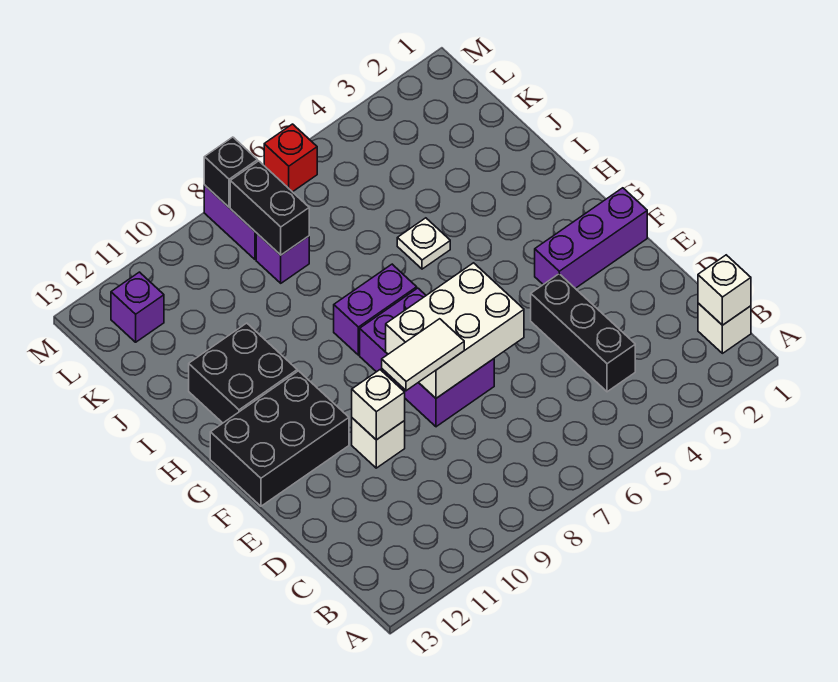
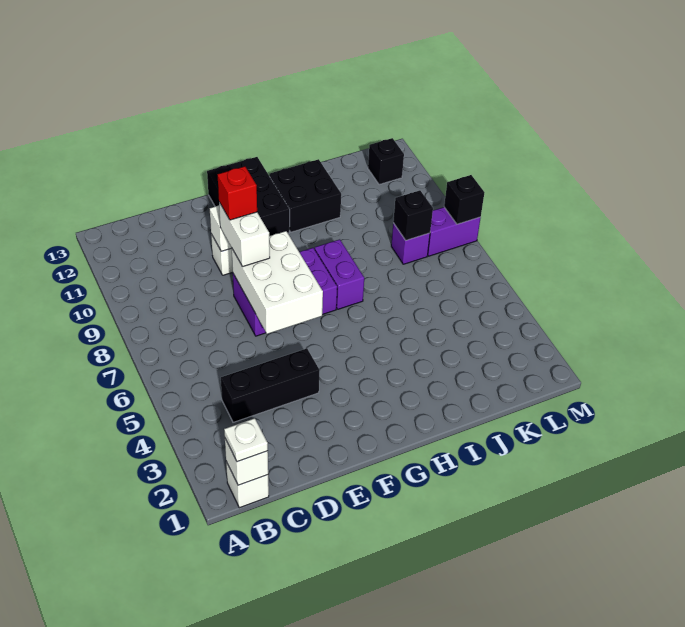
white 1x2 tile [382,319,464,391] -> white 1x2 brick [219,202,270,267]
purple 1x3 brick [535,188,647,288] -> none
white 1x1 plate [397,218,450,269] -> white 1x1 plate moved to [224,418,268,462]
black 1x2 brick [230,161,309,255] -> black 1x1 brick [393,190,433,240]
purple 1x1 brick [111,272,164,342] -> black 1x1 brick [368,138,404,185]
red 1x1 brick [264,124,317,192] -> red 1x1 brick moved to [217,166,257,220]

